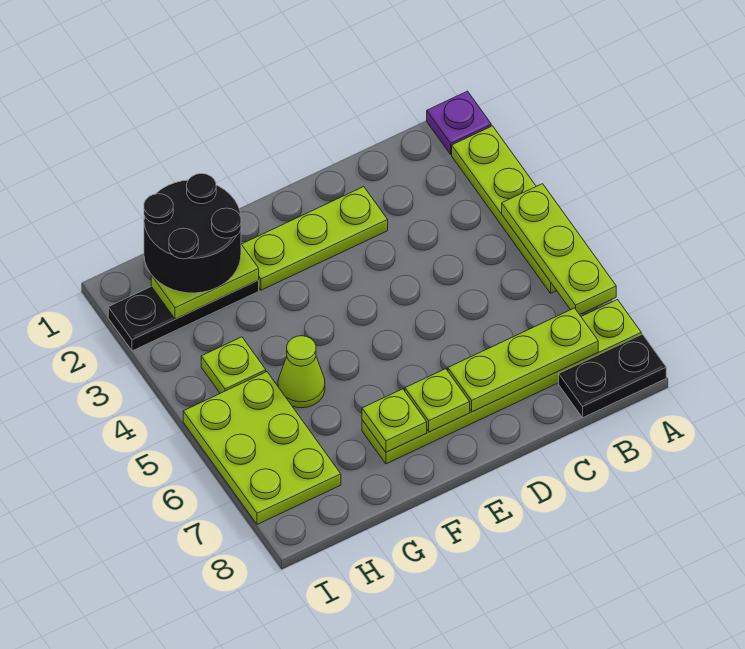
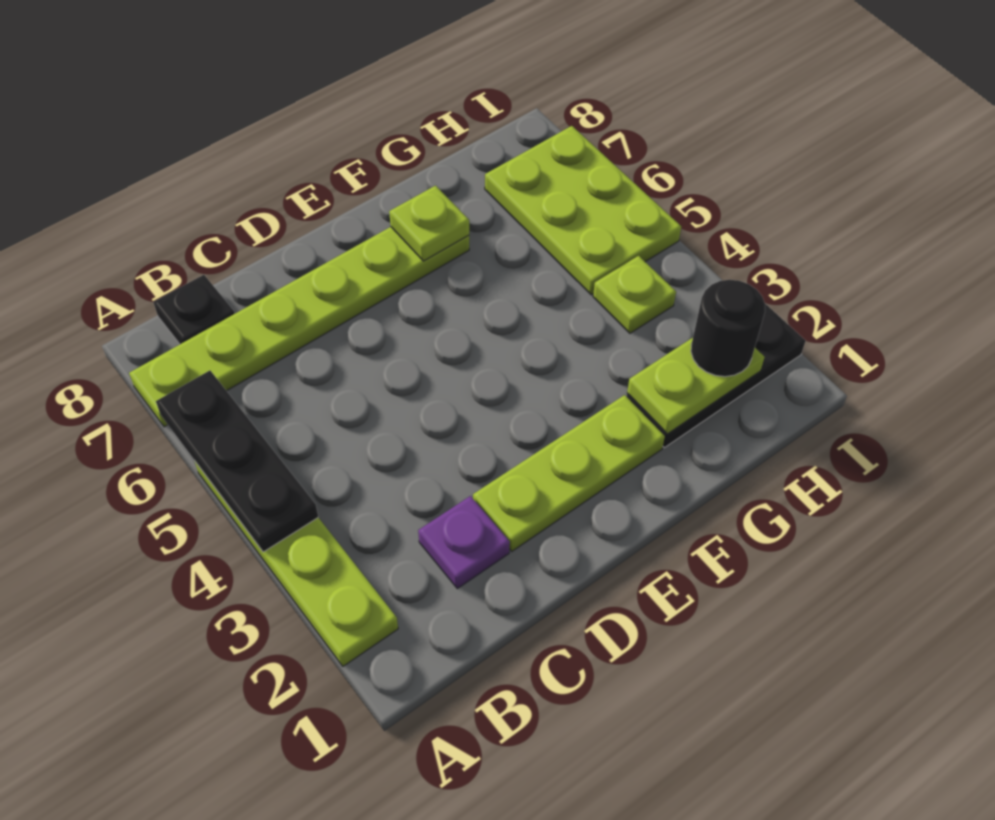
purple 1x1 plate [427,91,491,154] -> purple 1x1 plate moved to [418,496,510,589]
lime 1x3 plate [502,184,616,315] -> black 1x3 plate [156,371,318,552]
black 1x2 plate [559,334,666,418] -> black 1x1 plate [153,275,235,344]
lime 1x3 plate [448,308,598,412] -> none
lime 1x1 plate [405,369,470,432] -> none
black 2x2 round brick [144,174,241,293] -> black 1x1 round brick [691,280,765,377]
lime 1x1 cone [278,336,325,408] -> none

